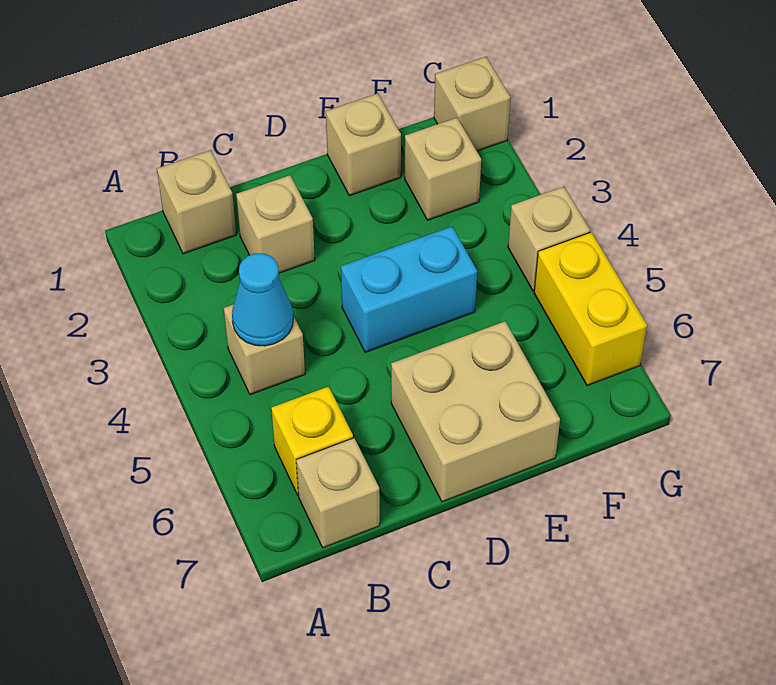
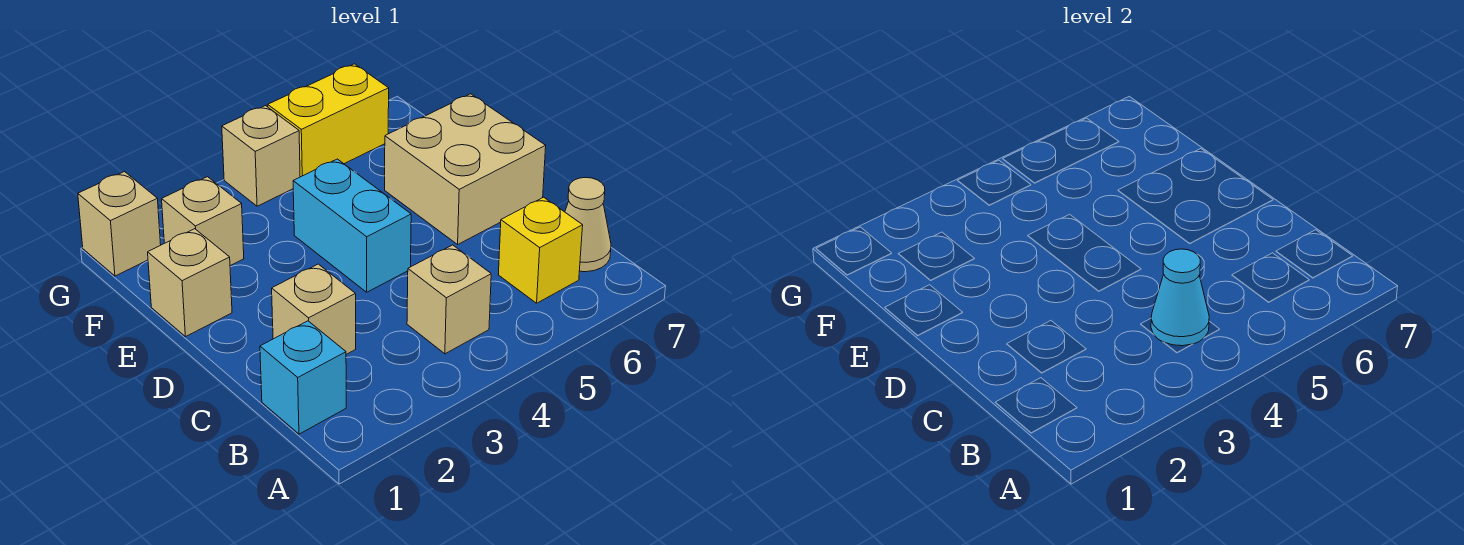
tan 1x1 brick [157,150,236,254] -> cyan 1x1 brick [260,321,346,434]
tan 1x1 brick [296,438,380,548] -> tan 1x1 cone [565,178,611,272]

